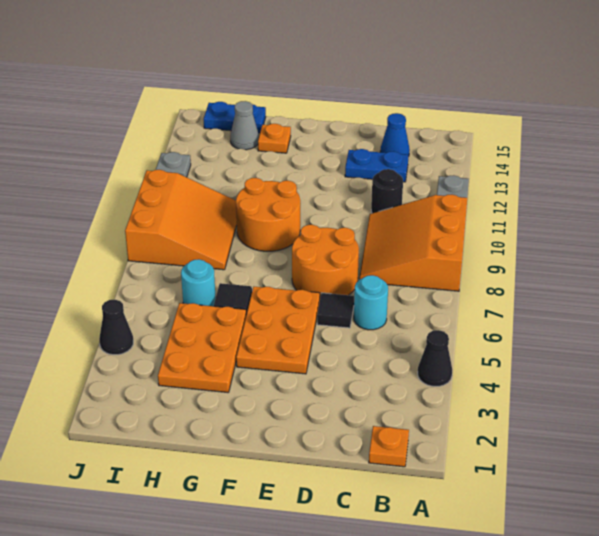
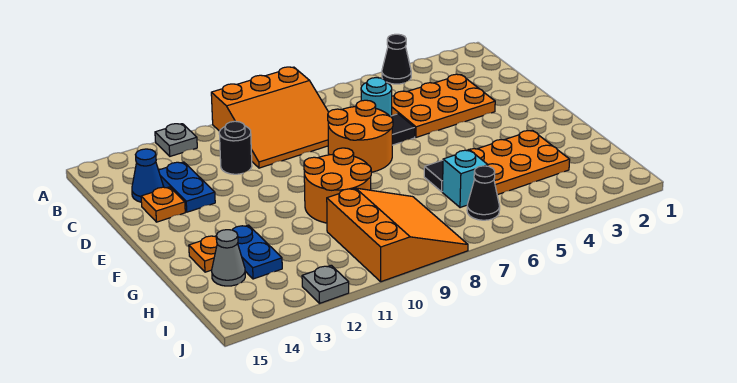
orange 1x1 plate [369,426,409,467] -> orange 1x1 plate moved to [141,187,185,222]
orange 2x3 plate [236,287,320,374] -> orange 2x3 plate moved to [392,74,495,137]
cyan 1x1 round brick [181,259,216,306] -> cyan 1x1 brick [442,150,488,208]
orange 3x3 slope [125,170,237,270] -> orange 3x3 slope turned to [327,188,468,282]
blue 1x2 plate [203,102,266,133] -> blue 1x2 plate moved to [233,225,282,279]
black 1x1 cone [99,300,133,355] -> black 1x1 cone moved to [467,166,500,220]

